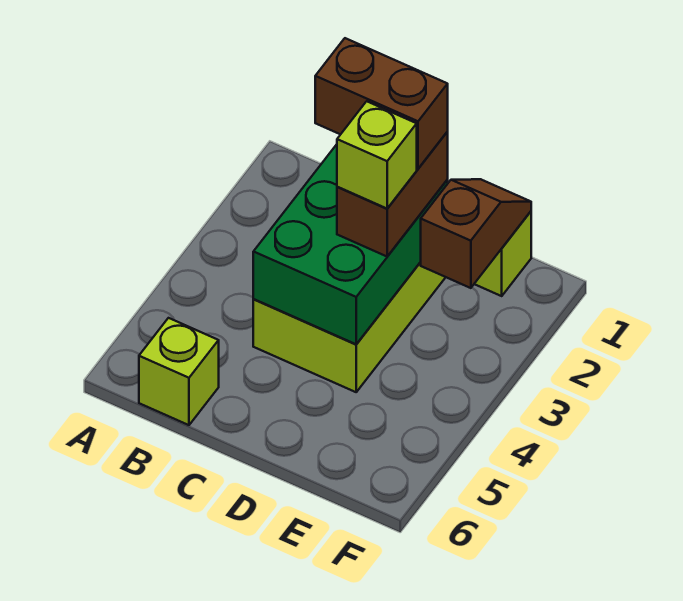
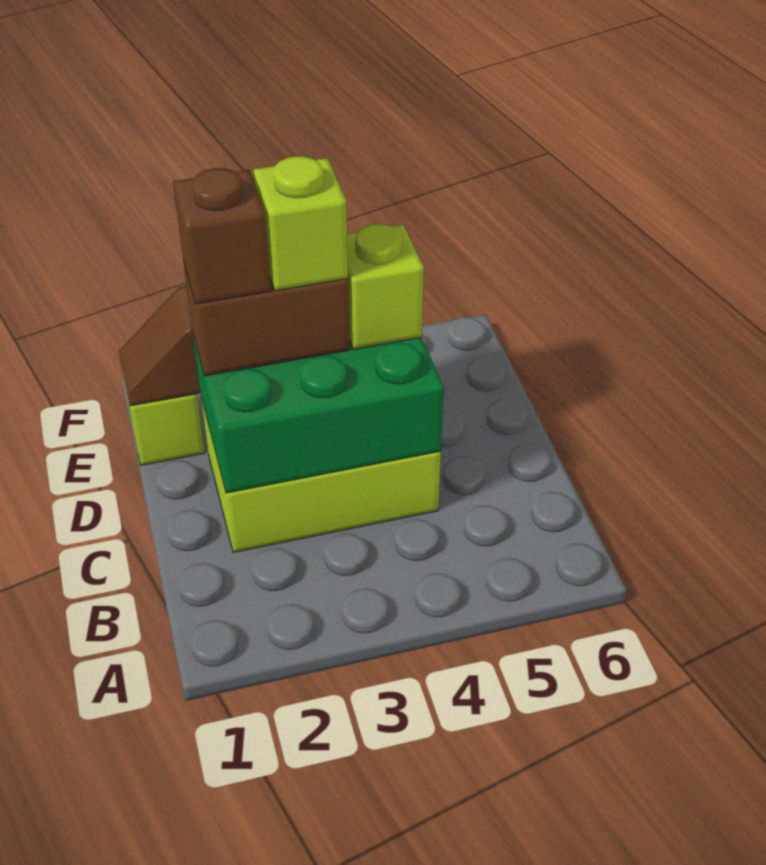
lime 1x1 brick [139,318,219,425] -> lime 1x1 brick moved to [347,224,424,349]
brown 1x2 brick [315,38,448,169] -> brown 1x1 brick [173,168,271,304]

